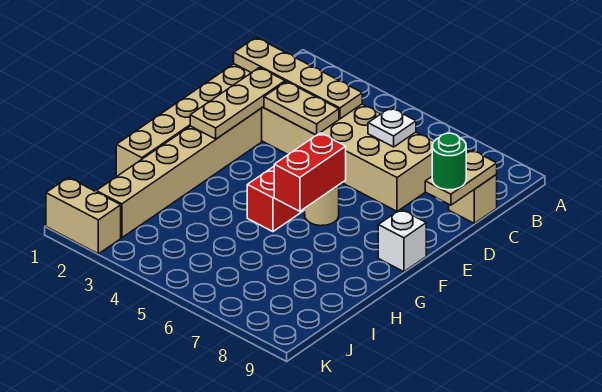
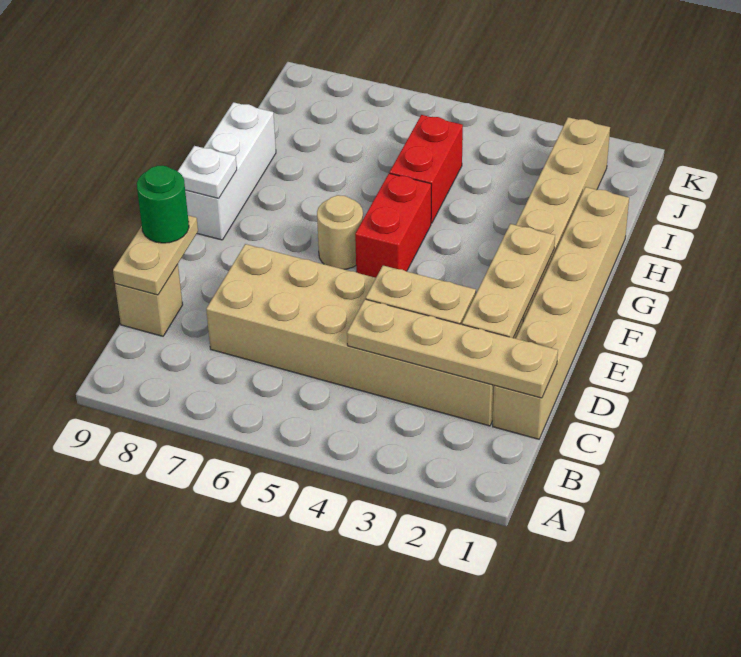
white 1x1 plate [368,108,416,147] -> white 1x1 plate moved to [178,146,237,198]
red 1x2 brick [274,133,346,211] -> red 1x2 brick moved to [390,115,463,223]
white 1x1 brick [378,209,426,272] -> white 1x3 brick [185,102,276,240]
tan 1x2 brick [46,177,121,254] -> none

